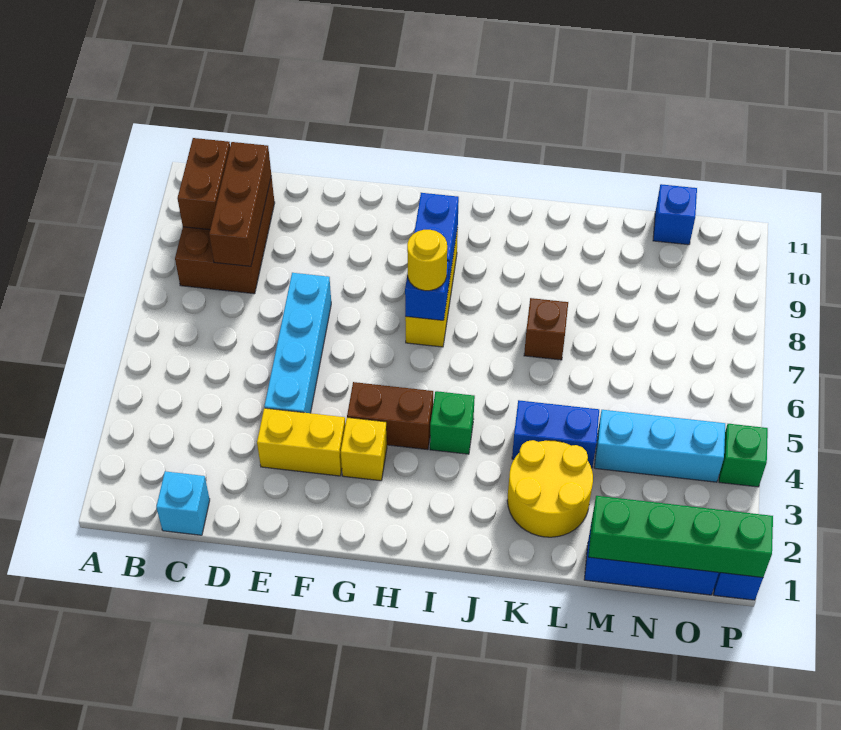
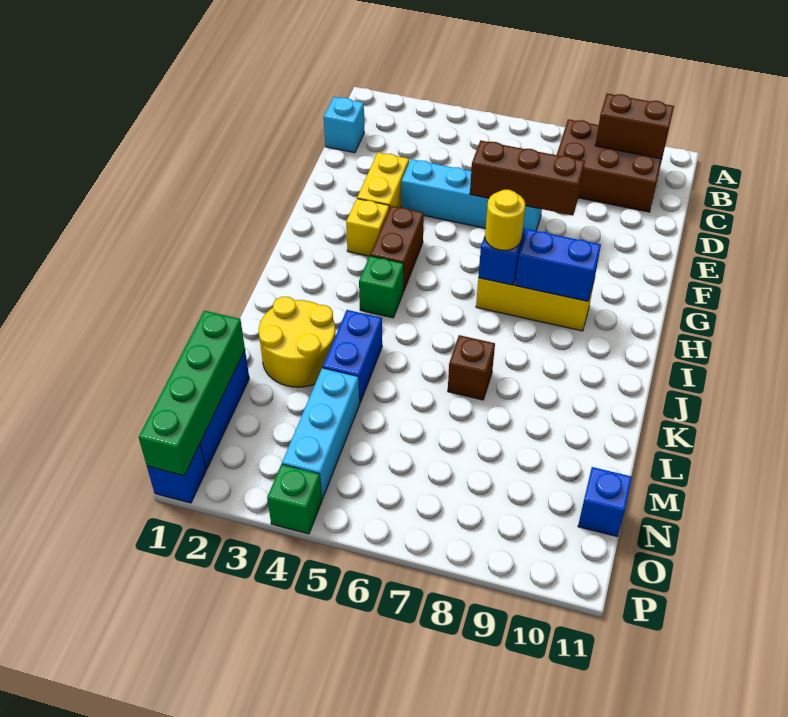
brown 1x3 brick [209,142,271,266] -> brown 1x3 brick moved to [470,140,585,215]

